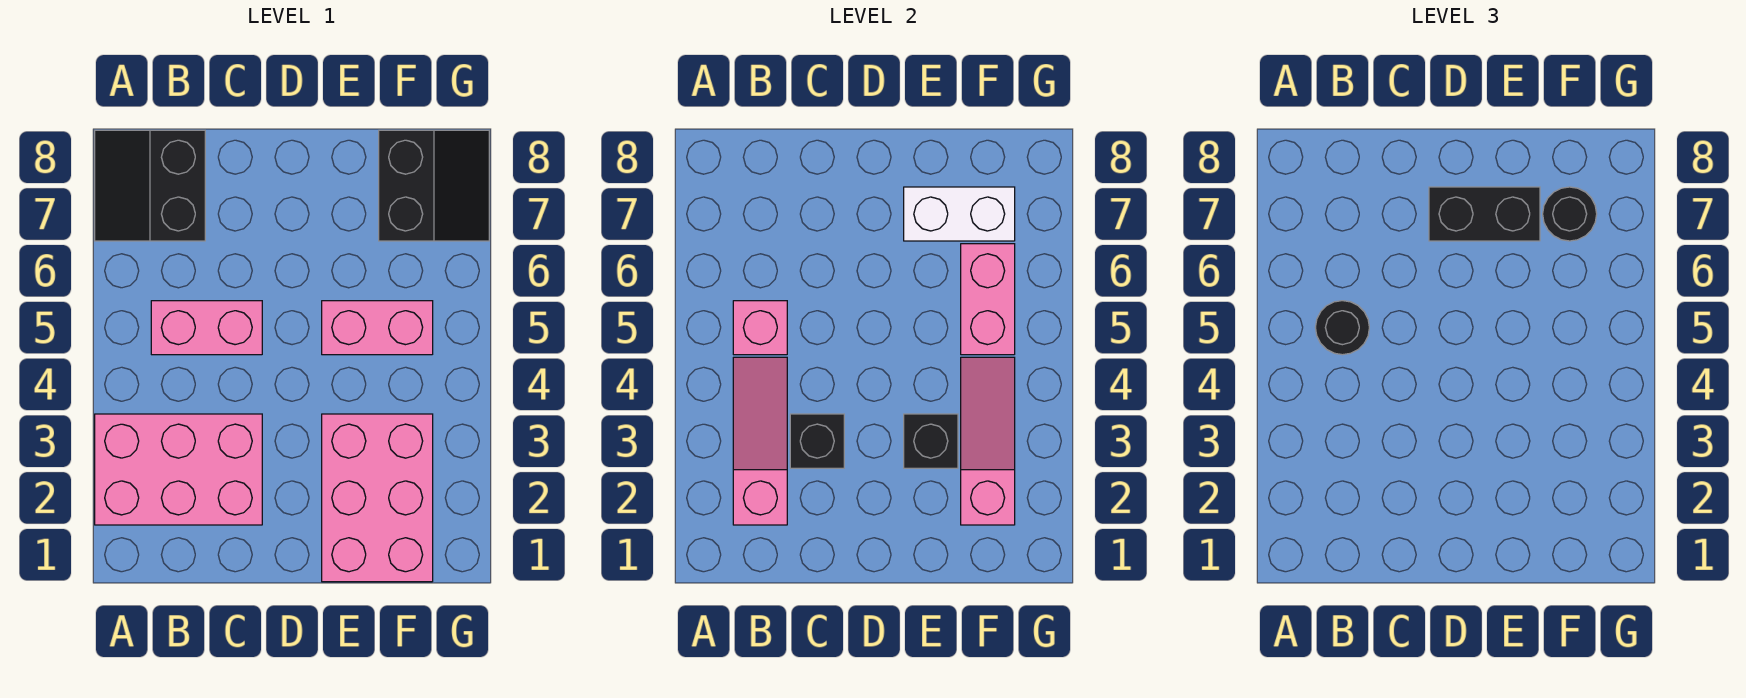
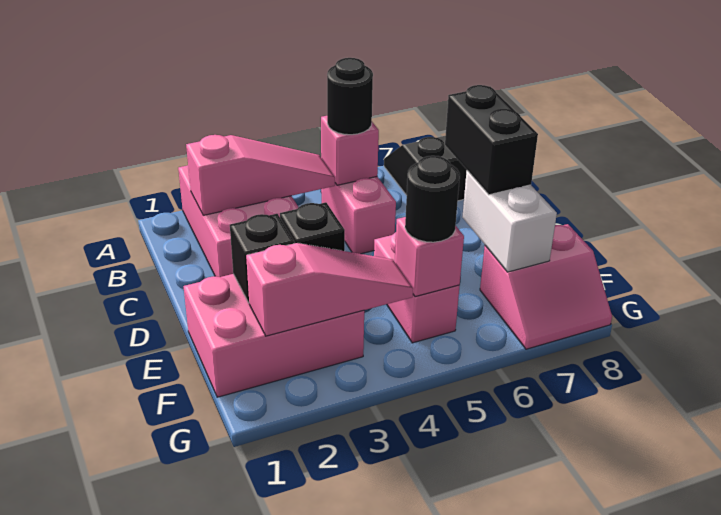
black 1x1 brick [790,414,844,468] -> black 1x1 brick moved to [230,214,295,303]
pink 1x2 brick [961,244,1015,355] -> pink 1x1 brick [395,217,464,297]
black 2x2 slope [379,130,489,241] -> pink 2x2 slope [480,224,612,349]
black 1x1 round brick [1543,187,1597,241] -> black 1x1 round brick moved to [405,156,460,242]

